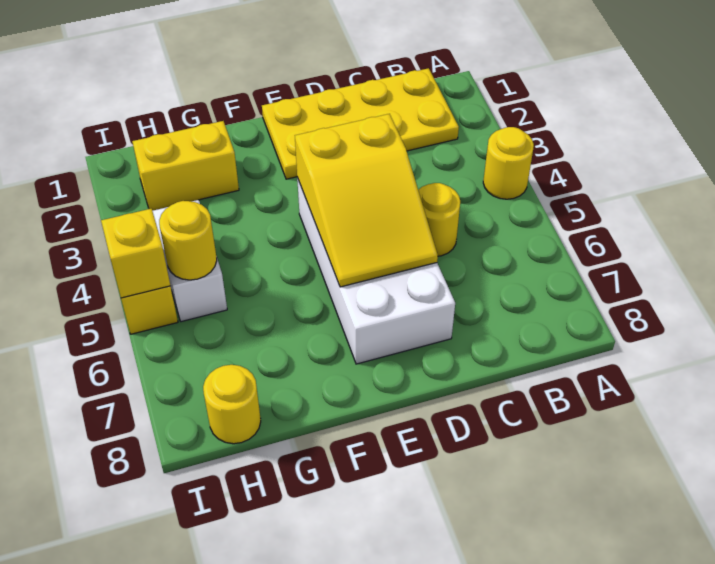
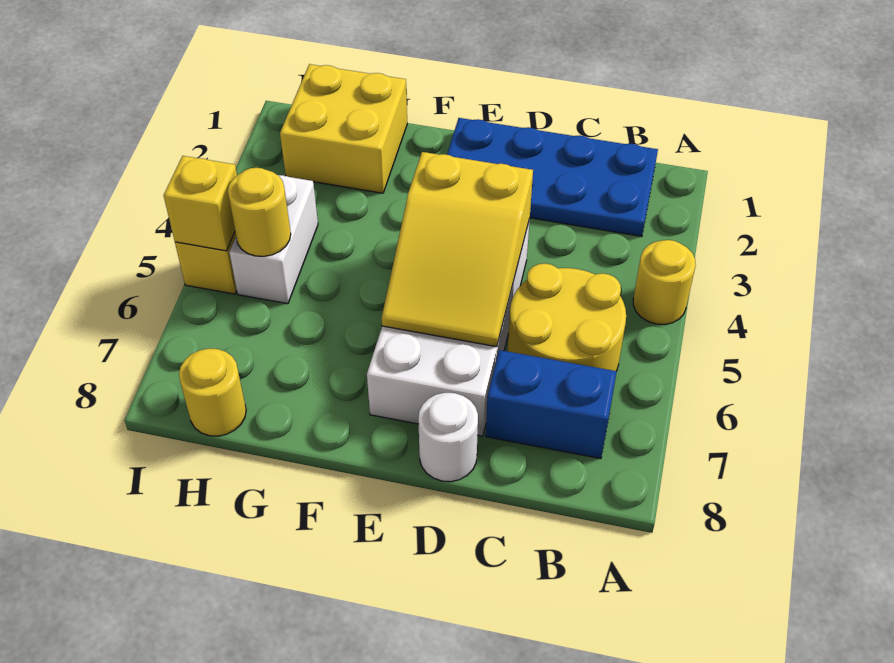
yellow 2x4 plate [262,68,459,179] -> blue 2x4 plate [447,118,658,237]
none -> blue 1x2 brick [486,350,617,459]
yellow 1x1 round brick [418,183,460,256] -> yellow 2x2 round brick [508,264,626,371]
none -> white 1x1 round brick [418,393,478,482]
yellow 1x2 brick [132,121,239,211] -> yellow 2x2 brick [280,64,407,193]

